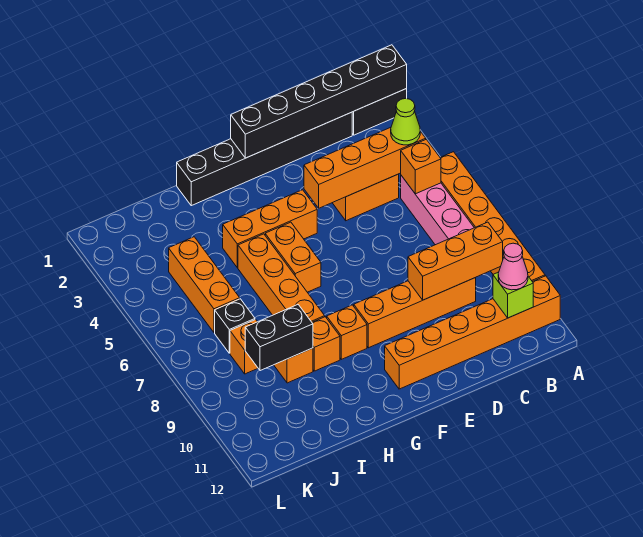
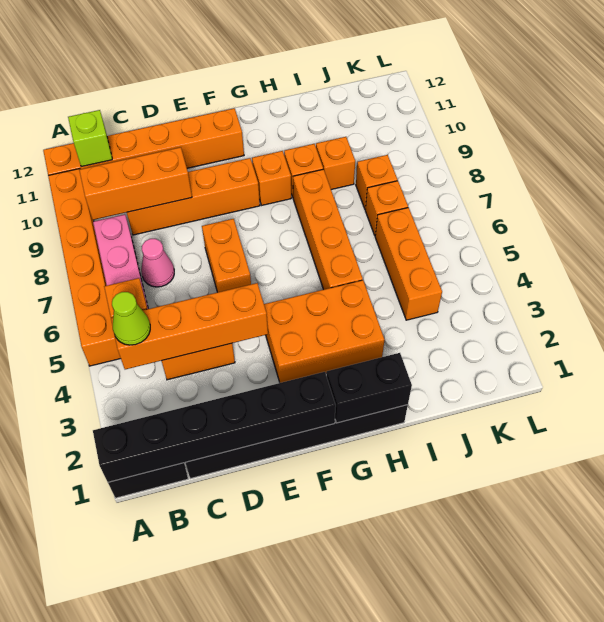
pink 1x1 cone [498,243,528,290] -> pink 1x1 cone moved to [141,239,174,287]
orange 1x3 brick [223,190,317,268] -> orange 2x3 brick [264,280,385,383]
orange 1x2 brick [265,222,321,292] -> orange 1x2 brick moved to [202,219,251,292]
black 1x2 brick [245,305,313,371] -> black 1x2 brick moved to [327,353,412,423]
black 1x1 brick [215,299,255,353] -> orange 1x1 brick [365,181,408,235]

